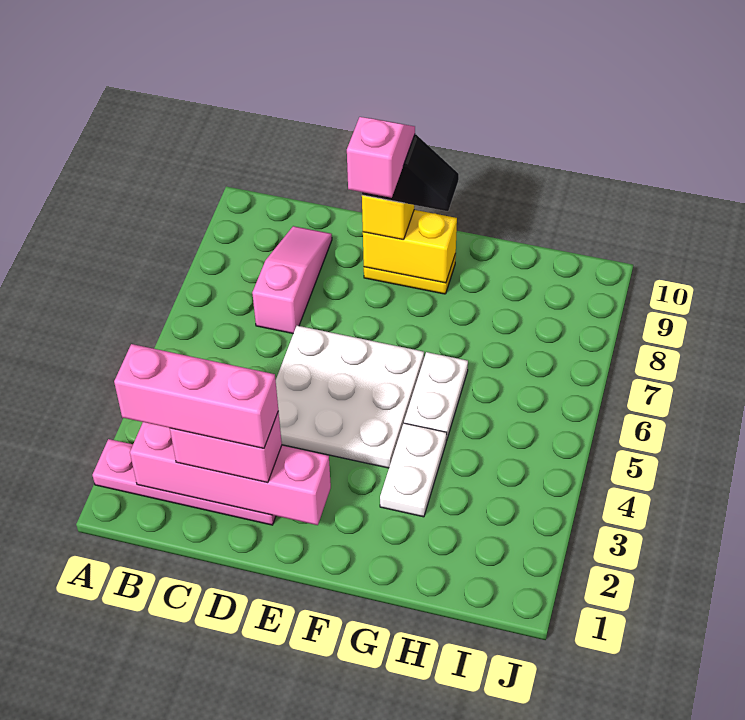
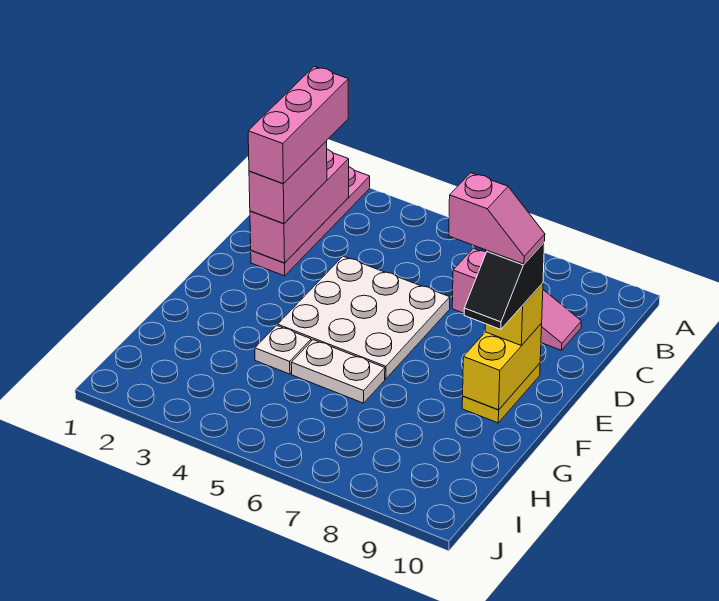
pink 1x4 brick [130,422,331,525] -> pink 1x3 brick [250,149,349,263]
white 1x2 plate [380,423,447,517] -> white 1x1 plate [255,325,311,374]

